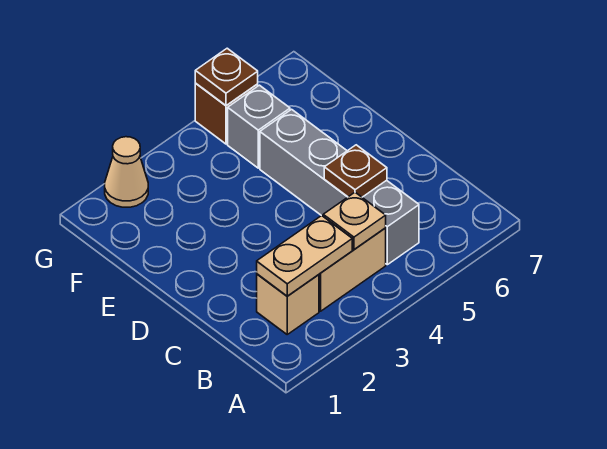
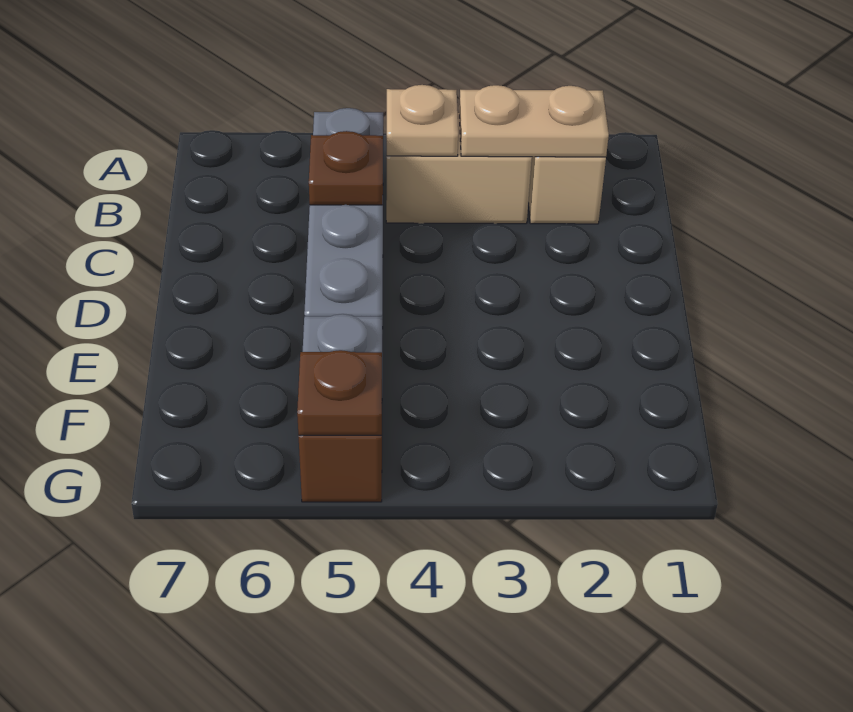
tan 1x1 cone [105,137,148,207] -> none

